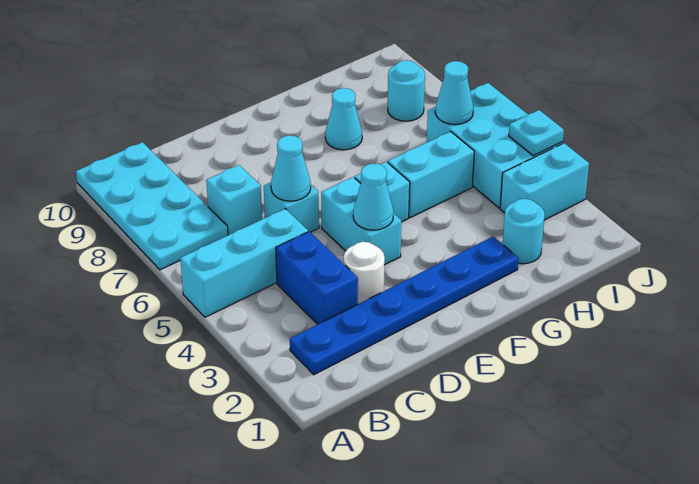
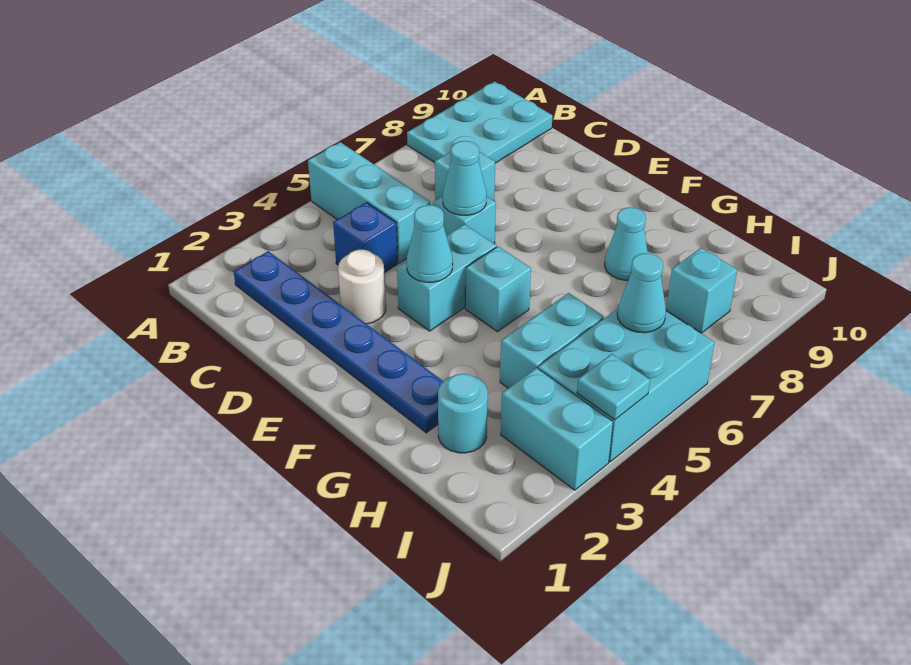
cyan 2x4 plate [76,142,228,270] -> cyan 2x3 plate [407,82,552,163]
blue 1x2 brick [276,232,358,324] -> blue 1x1 brick [333,202,398,273]
cyan 1x2 brick [388,132,474,218] -> cyan 1x2 brick turned to [500,293,604,388]
cyan 1x1 round brick [388,60,425,121] -> cyan 1x1 brick [666,248,737,333]

